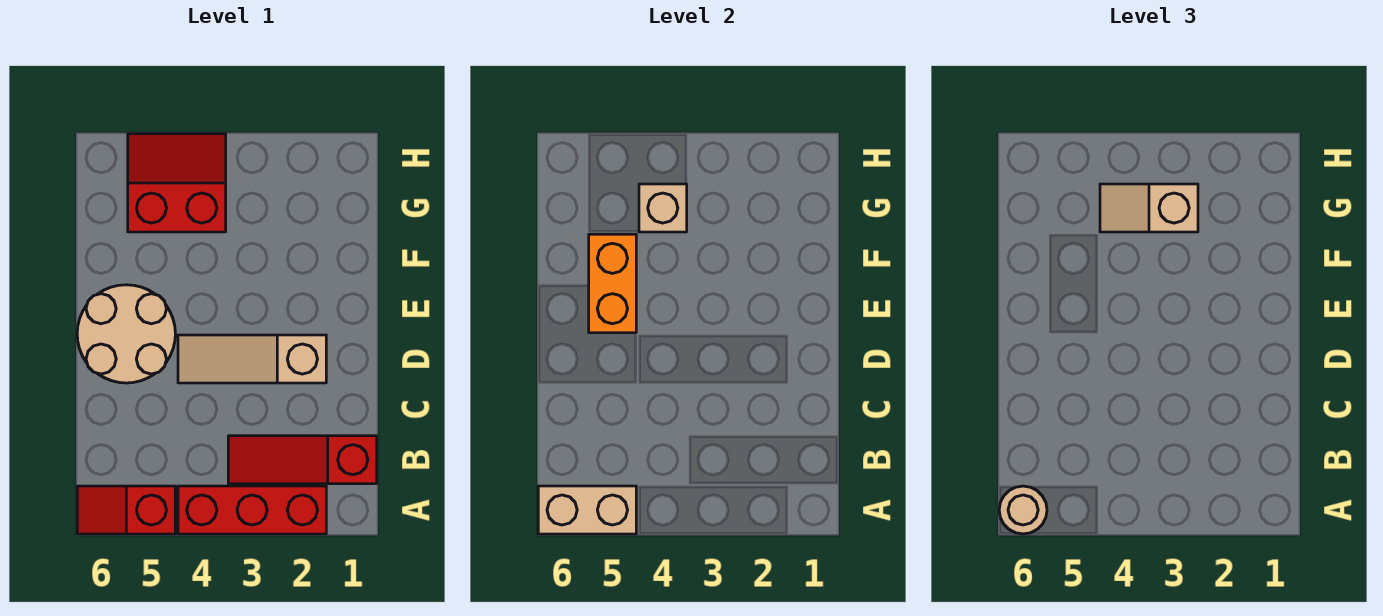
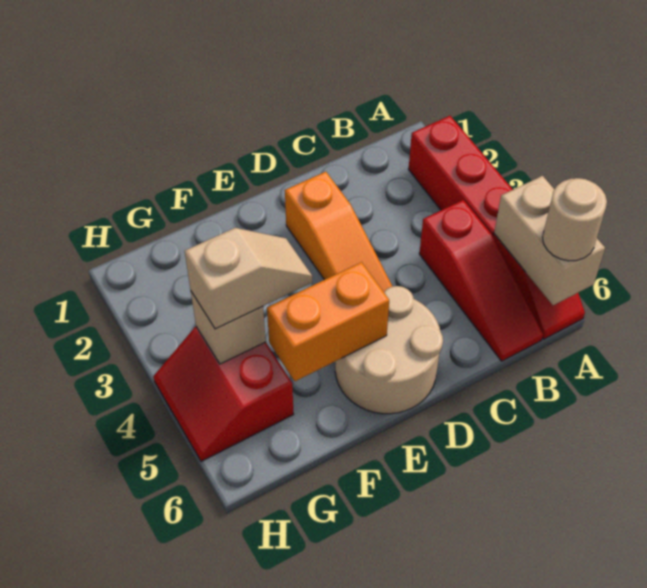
red 1x3 slope [228,436,377,484] -> red 1x3 slope moved to [419,200,543,361]
tan 1x3 slope [178,335,326,383] -> orange 1x3 slope [285,172,393,292]
tan 1x2 slope [1100,184,1198,232] -> tan 1x2 slope turned to [185,228,312,329]

